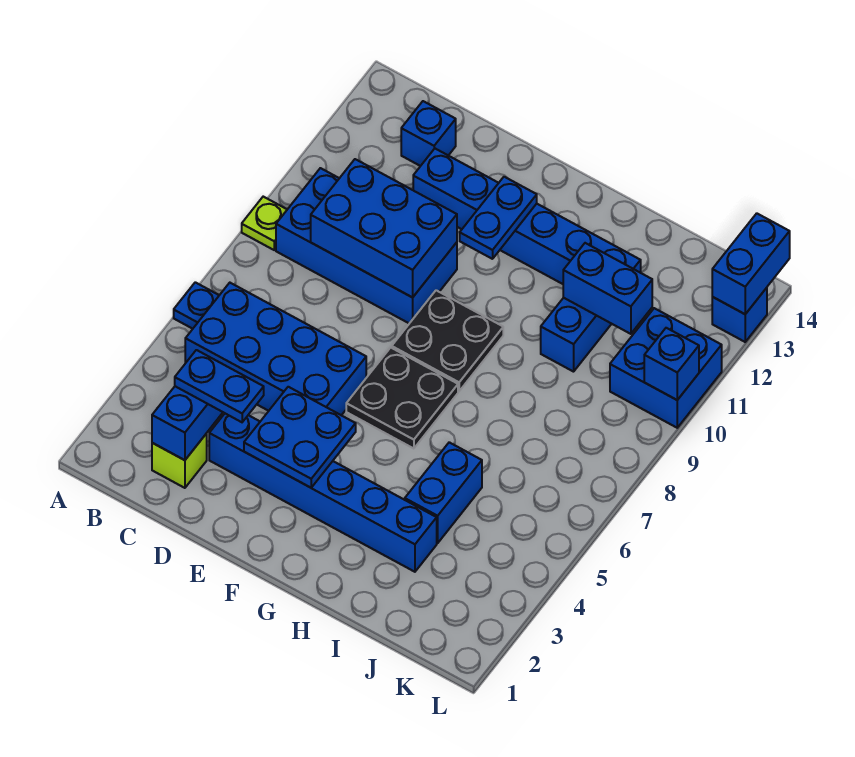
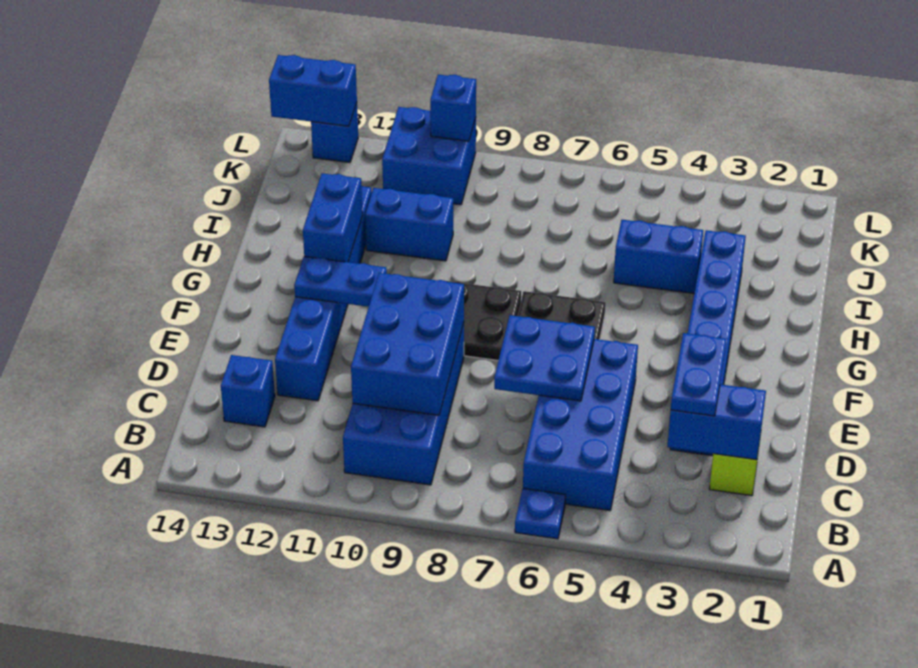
lime 1x1 plate [242,197,287,250] -> none
blue 2x2 plate [244,387,356,488] -> blue 2x2 plate moved to [494,315,595,401]
blue 1x2 brick [563,243,652,334] -> blue 1x2 brick moved to [303,173,363,262]

